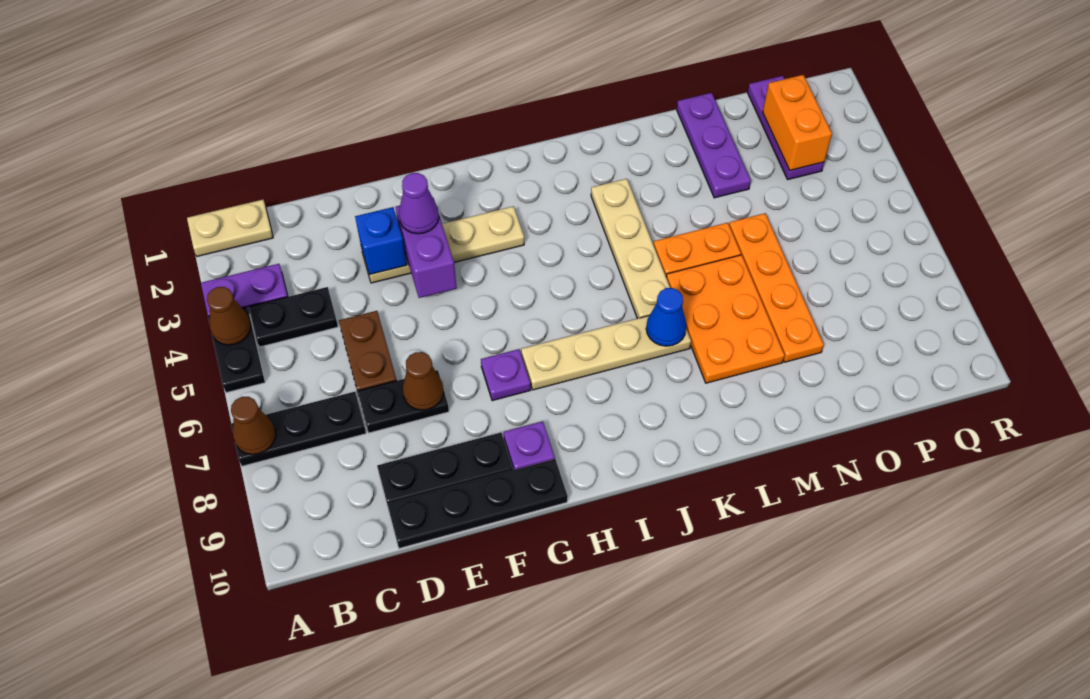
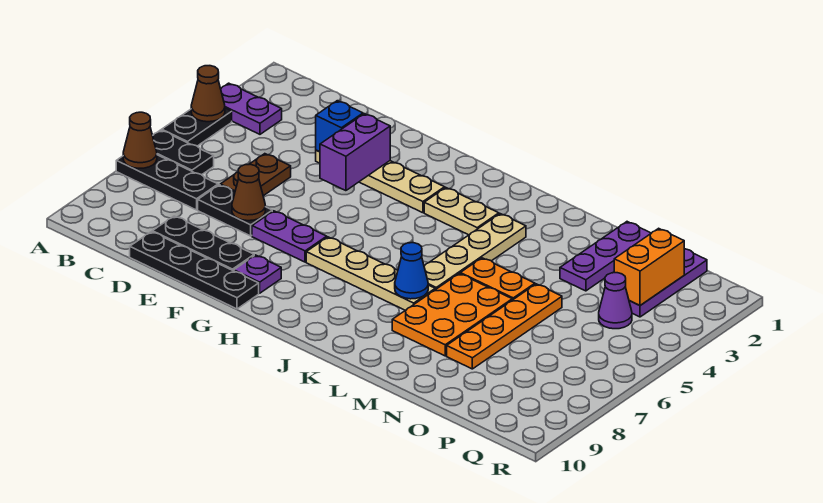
tan 1x2 plate [187,200,273,256] -> tan 1x2 plate moved to [424,188,499,235]
black 1x2 plate [249,287,338,347] -> black 1x2 plate moved to [153,130,214,175]
purple 1x1 cone [399,173,439,234] -> purple 1x1 cone moved to [599,273,632,329]
purple 1x1 plate [481,349,531,401] -> purple 1x2 plate [252,211,327,262]

